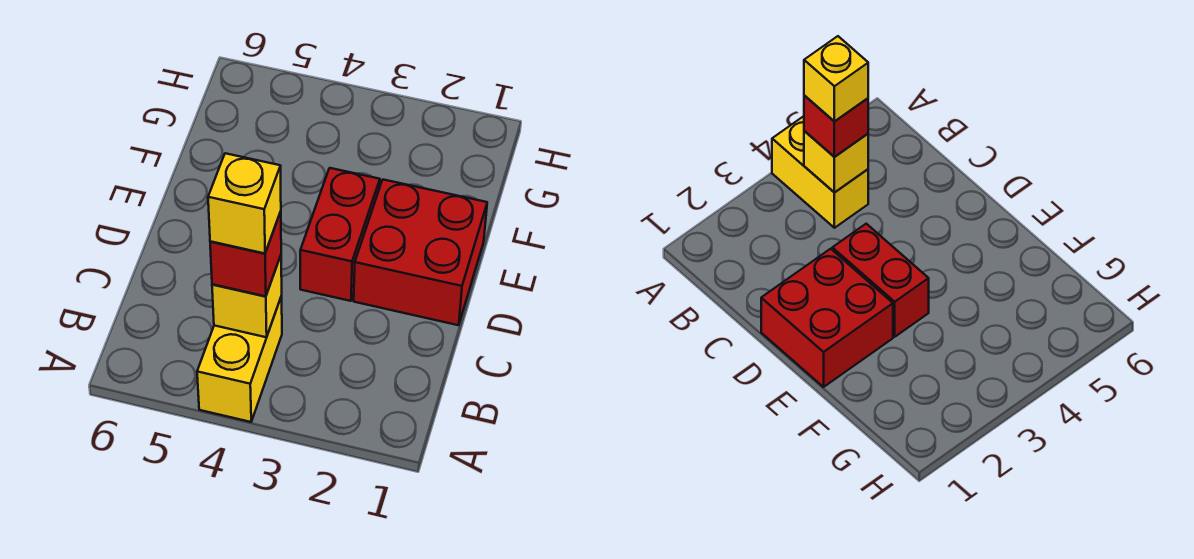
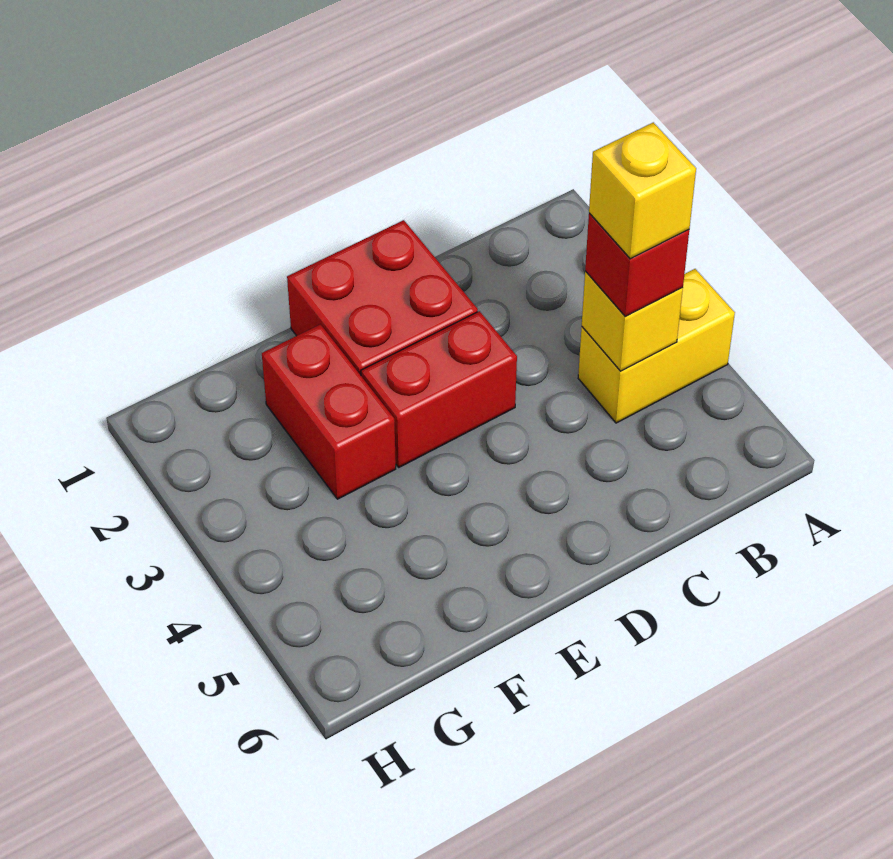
none -> red 1x2 brick [262,324,396,499]

